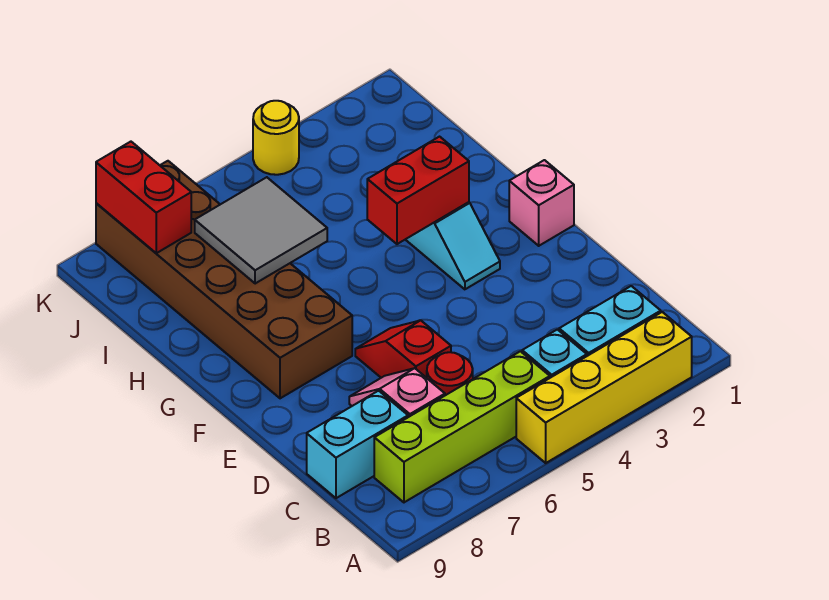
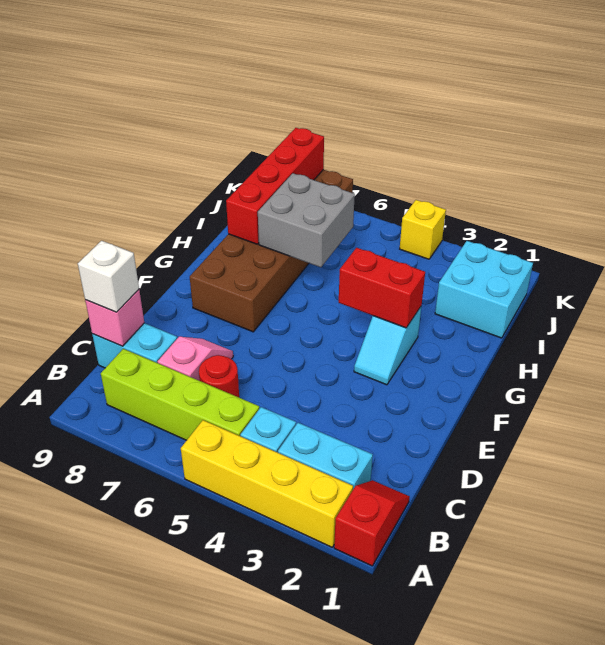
none -> white 1x1 brick [78,241,139,312]
red 1x2 slope [355,320,451,378] -> red 1x2 slope moved to [334,480,409,566]
pink 1x1 brick [509,160,574,246] -> pink 1x1 brick moved to [85,290,144,346]
grey 2x2 tile [195,177,327,284] -> grey 2x2 brick [258,173,355,267]
none -> cyan 2x2 brick [435,241,533,338]
red 1x2 brick [96,142,191,253] -> red 1x4 brick [226,128,324,244]
yellow 1x1 round brick [253,101,299,175] -> yellow 1x1 brick [400,200,446,259]

